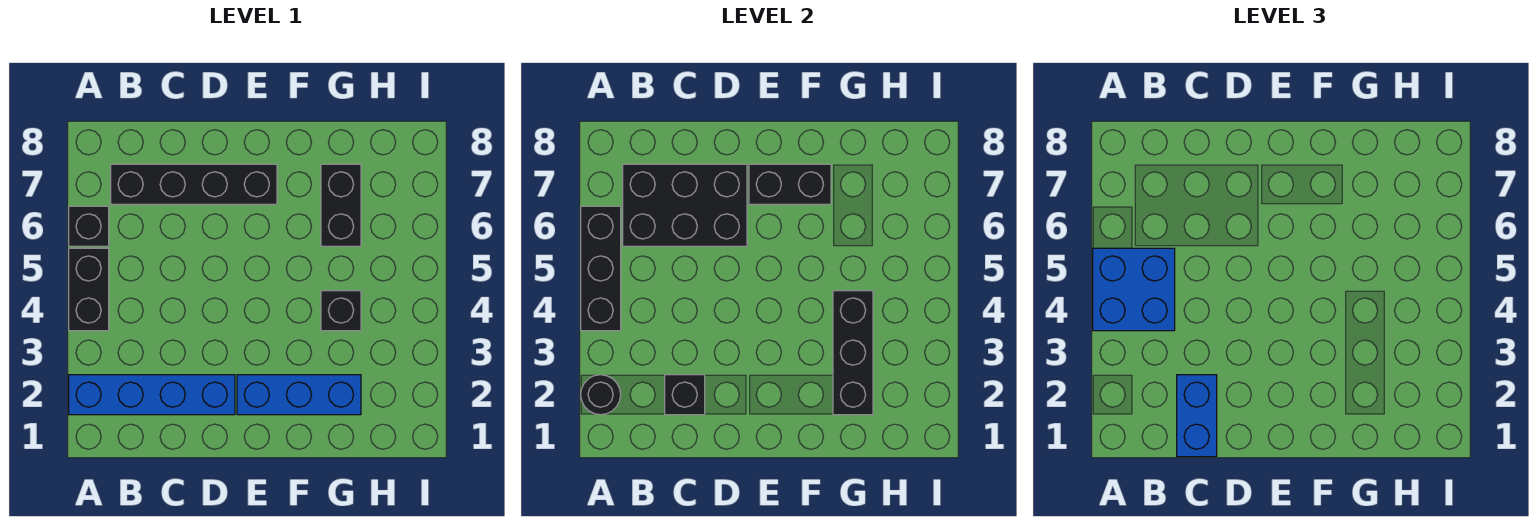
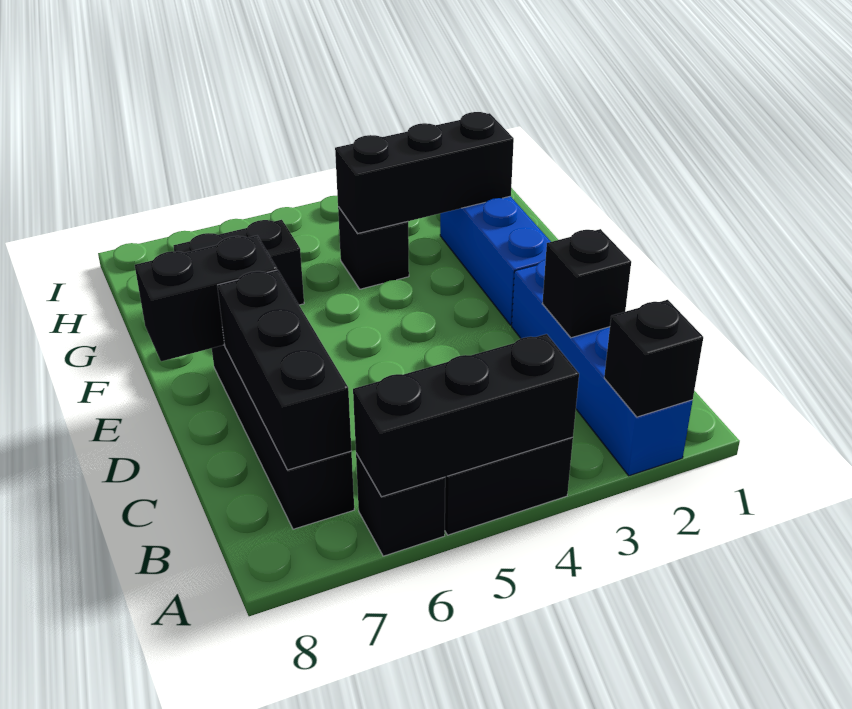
black 1x1 round brick [581,375,621,415] -> black 1x1 brick [604,300,703,417]
blue 2x2 brick [1093,248,1175,331] -> none
black 2x3 brick [623,164,747,246] -> black 1x3 brick [217,270,351,470]
blue 1x2 brick [1177,375,1217,457] -> none
black 1x2 brick [749,164,831,204] -> black 1x2 brick turned to [135,236,277,361]

